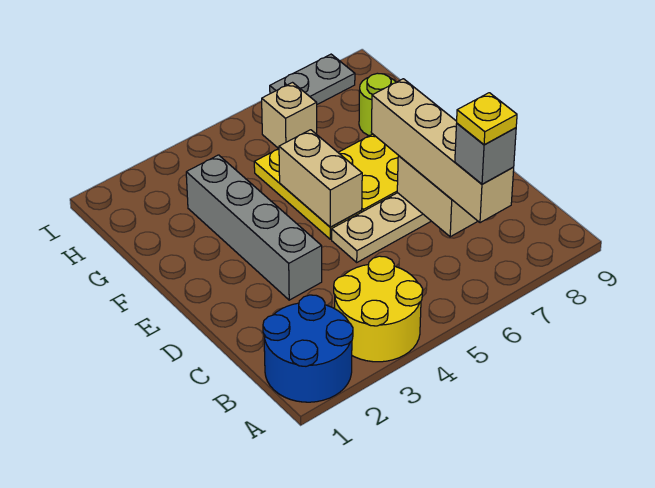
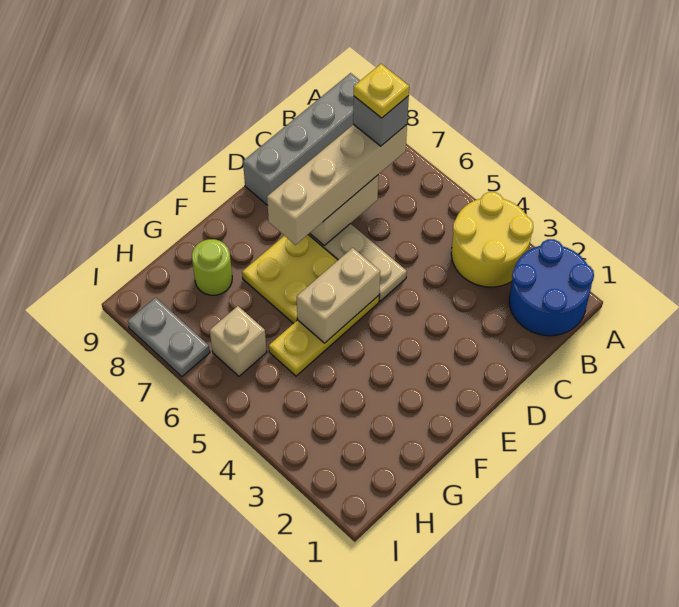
grey 1x4 brick [186,155,322,300] -> grey 1x4 brick moved to [243,73,360,205]

